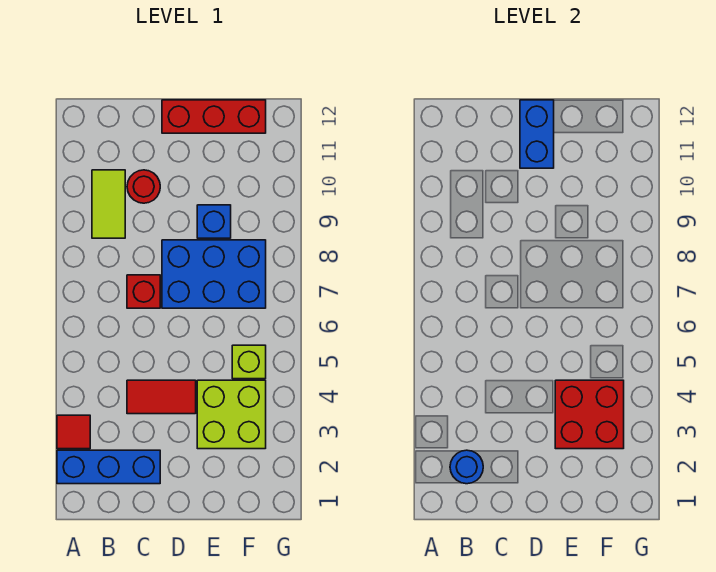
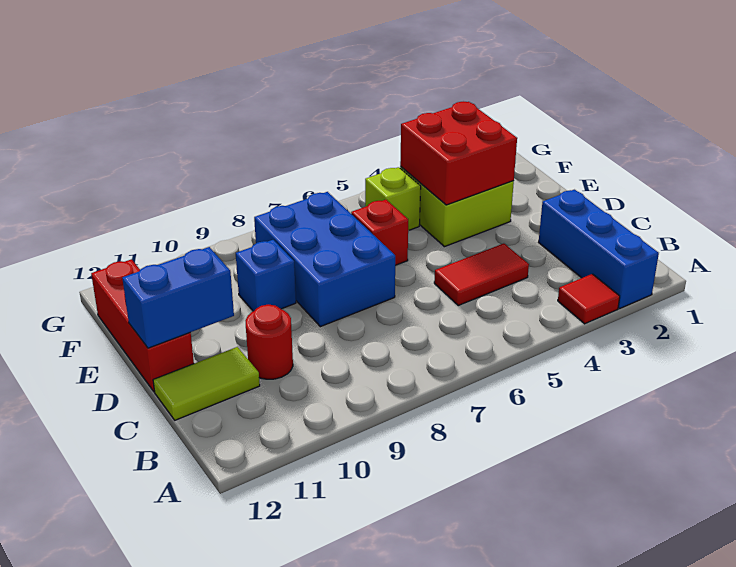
blue 1x1 round brick [450,450,483,484] -> none
lime 1x2 tile [92,170,125,238] -> lime 1x2 tile moved to [153,347,260,420]
red 1x2 tile [127,380,196,414] -> red 1x2 tile turned to [434,243,529,305]
red 1x1 brick [127,275,160,308] -> red 1x1 brick moved to [351,200,408,265]

